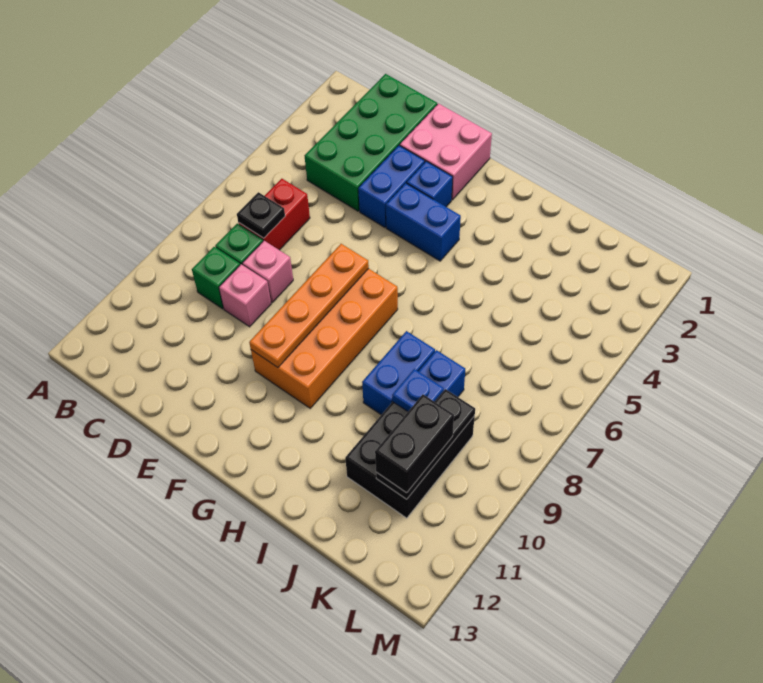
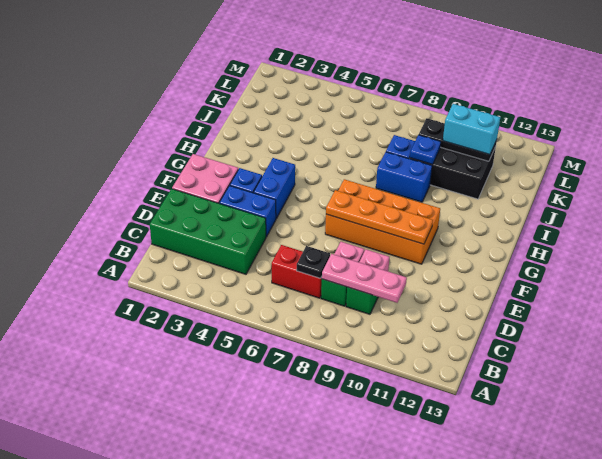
none -> pink 1x3 plate [322,254,407,303]
black 1x2 brick [375,395,454,493] -> cyan 1x2 brick [443,104,500,154]

